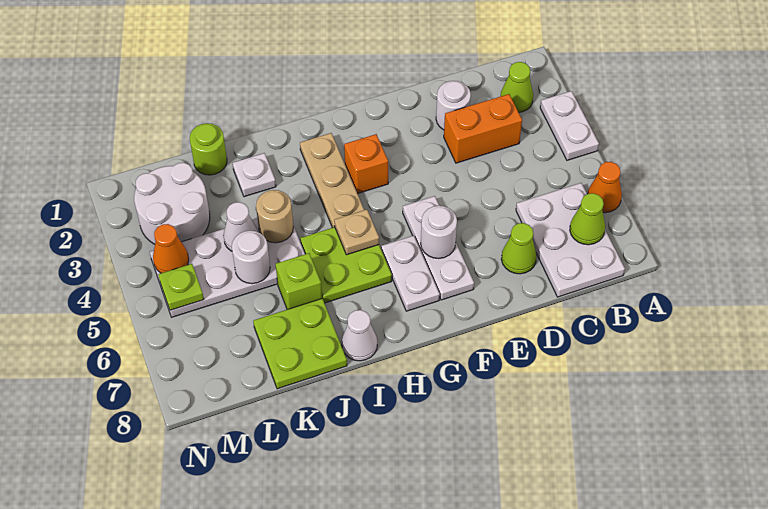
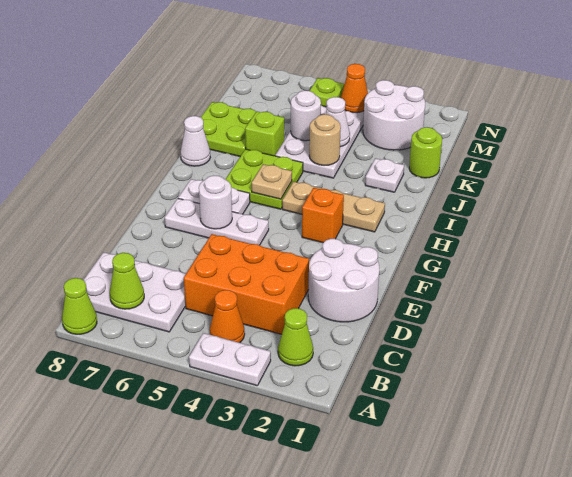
orange 1x1 cone [588,162,622,213] -> orange 1x1 cone moved to [210,290,245,343]
orange 1x2 brick [444,94,522,163] -> orange 2x3 brick [184,234,309,334]
white 1x1 round brick [436,81,471,130] -> white 2x2 round brick [308,239,379,322]
lime 1x1 cone [501,223,537,274] -> lime 1x1 cone moved to [62,278,97,334]

